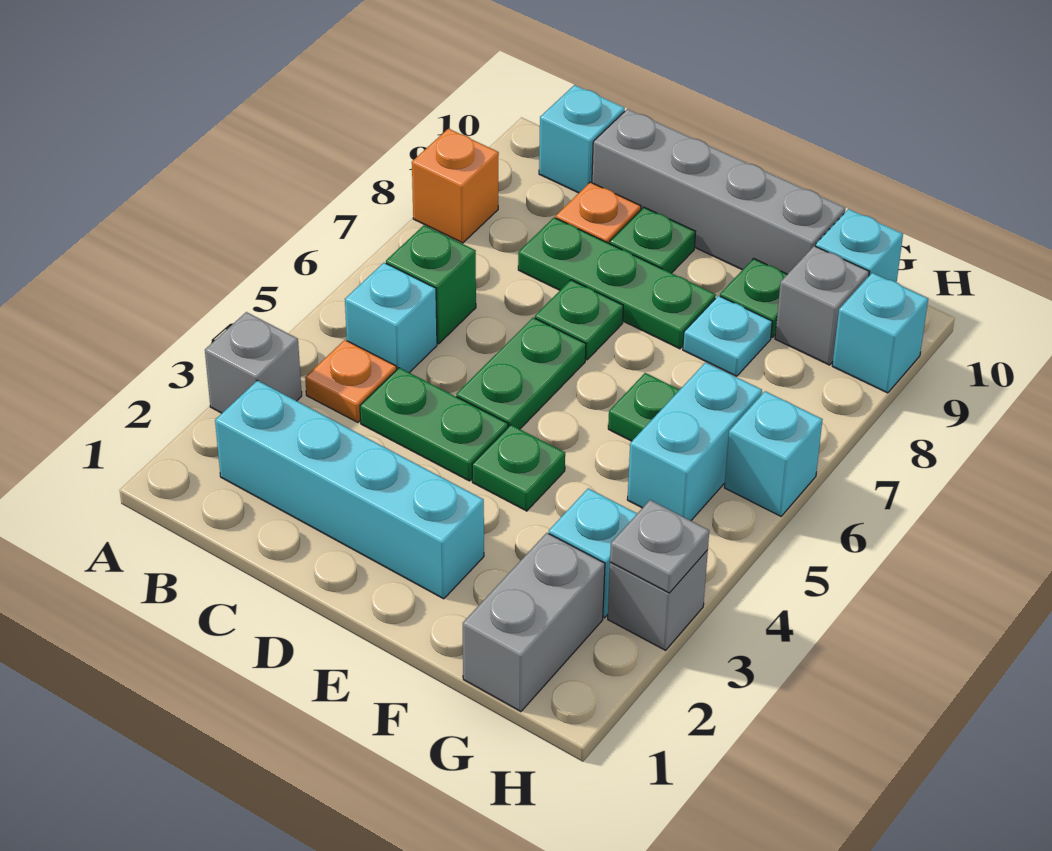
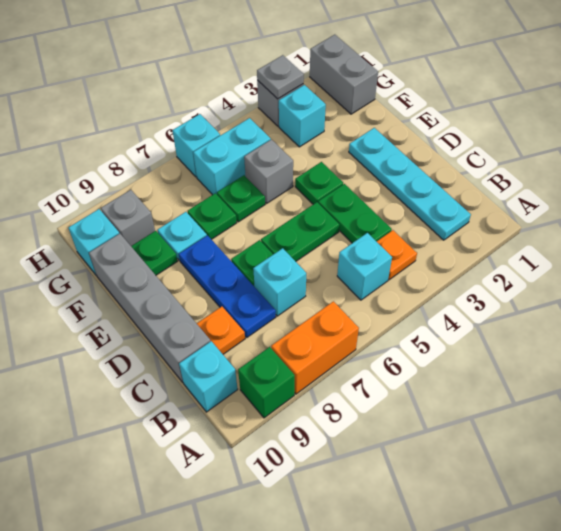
grey 1x1 brick [205,312,302,413] -> grey 1x1 brick moved to [244,140,293,203]
orange 1x1 brick [412,129,499,243] -> orange 1x2 brick [271,301,359,394]
cyan 1x4 brick [215,380,484,599] -> cyan 1x4 plate [349,128,471,240]
green 1x1 brick [386,225,476,344] -> green 1x1 brick moved to [238,347,295,418]
green 1x3 plate [518,218,716,349] -> blue 1x3 plate [179,235,276,337]
green 1x1 plate [609,207,695,273] -> green 1x1 plate moved to [188,193,237,239]
grey 1x2 brick [463,533,605,712] -> grey 1x2 brick turned to [310,35,378,114]
cyan 1x1 brick [832,273,928,393] -> cyan 1x1 brick moved to [253,248,306,316]

